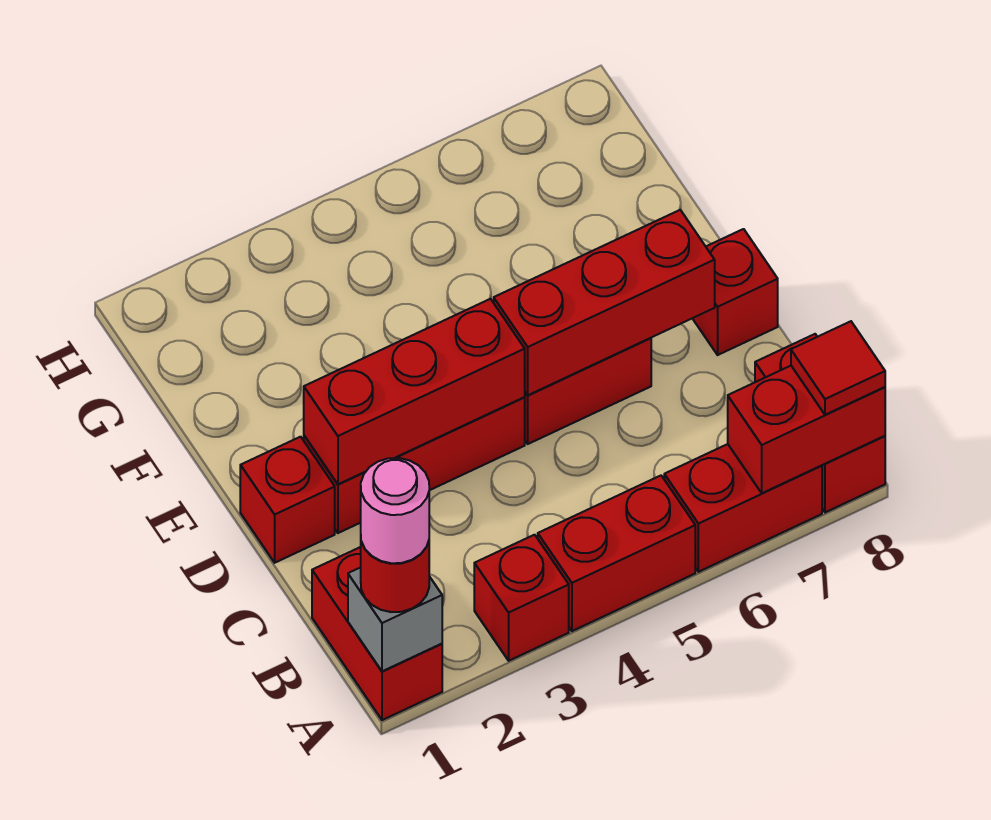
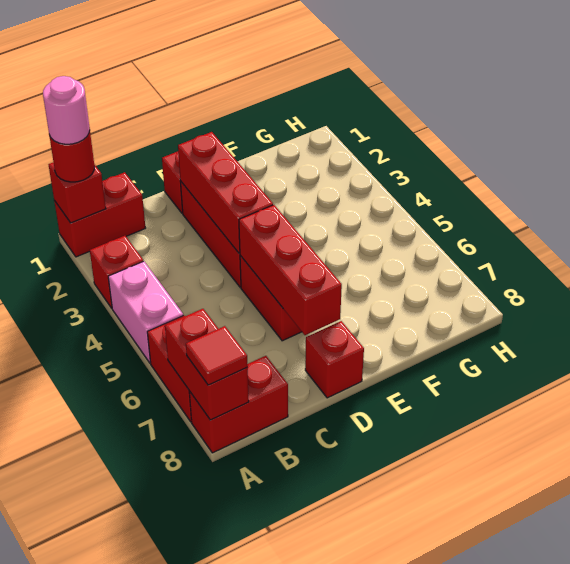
grey 1x1 brick [348,567,442,671] -> red 1x1 brick [49,162,106,223]
red 1x2 brick [538,476,695,631] -> pink 1x2 brick [108,261,183,363]

